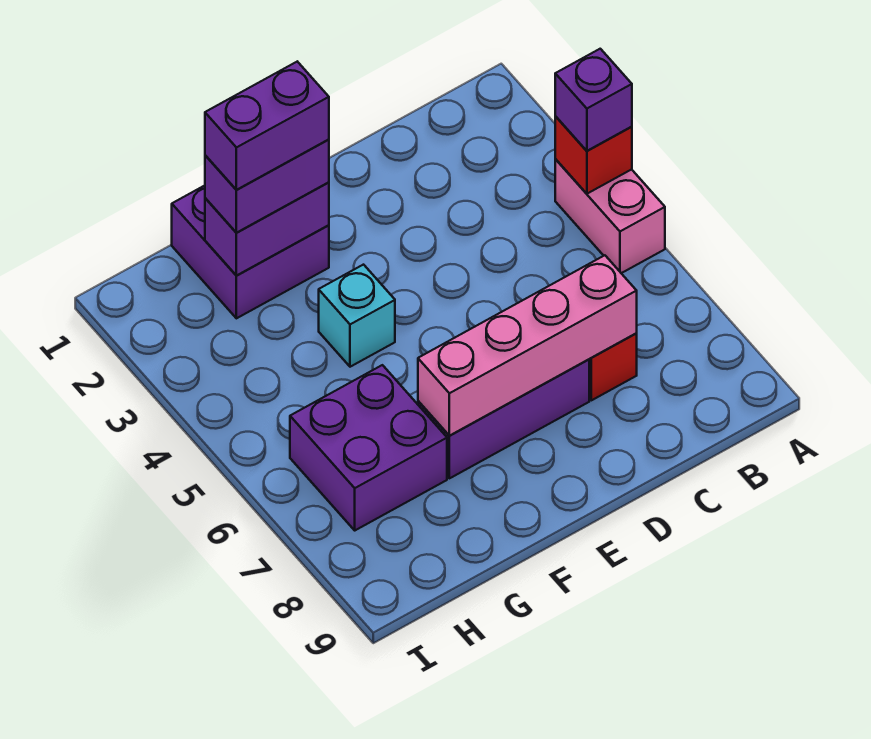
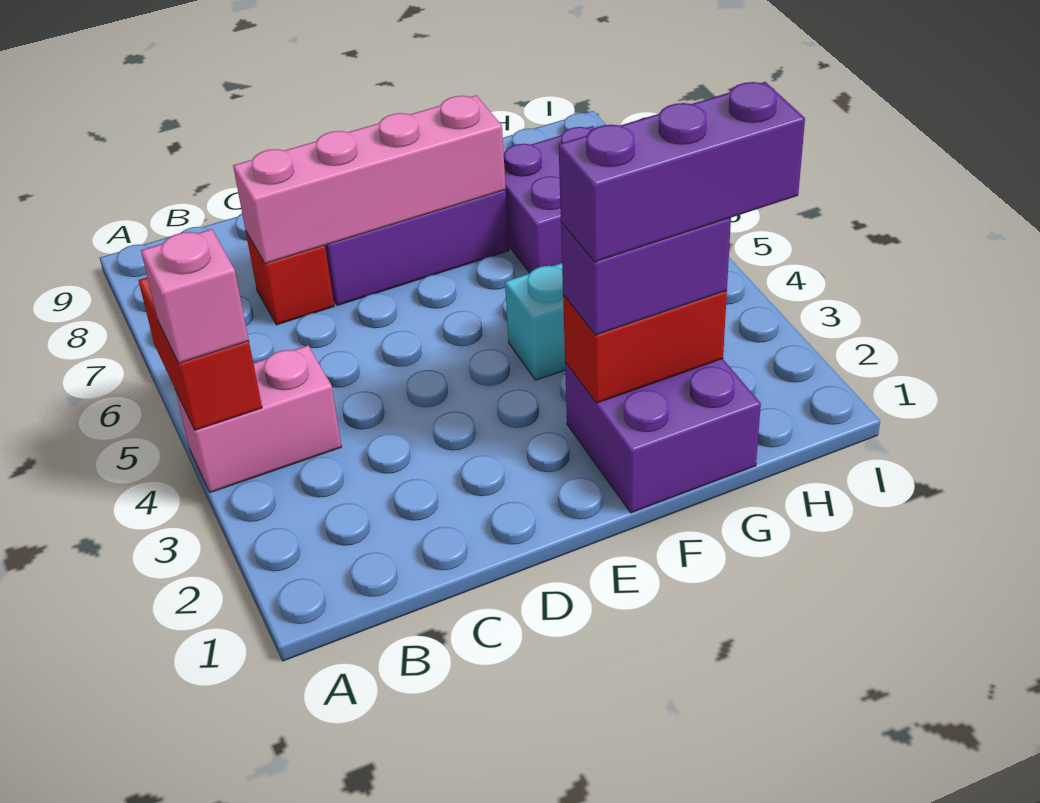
pink 1x2 brick [555,159,665,273] -> pink 1x2 brick turned to [175,345,341,493]
red 1x1 brick [555,116,632,194] -> red 1x2 brick [138,277,262,430]
purple 1x1 brick [555,49,632,151] -> pink 1x1 brick [141,229,249,363]
purple 1x2 brick [205,182,329,276] -> red 1x2 brick [563,291,727,403]
purple 1x2 brick [205,62,329,190] -> purple 1x3 brick [559,82,805,262]

